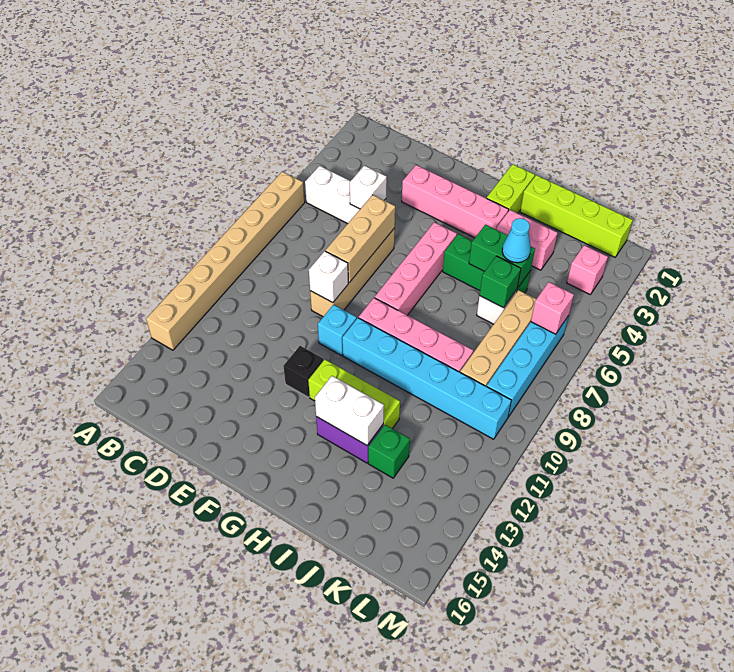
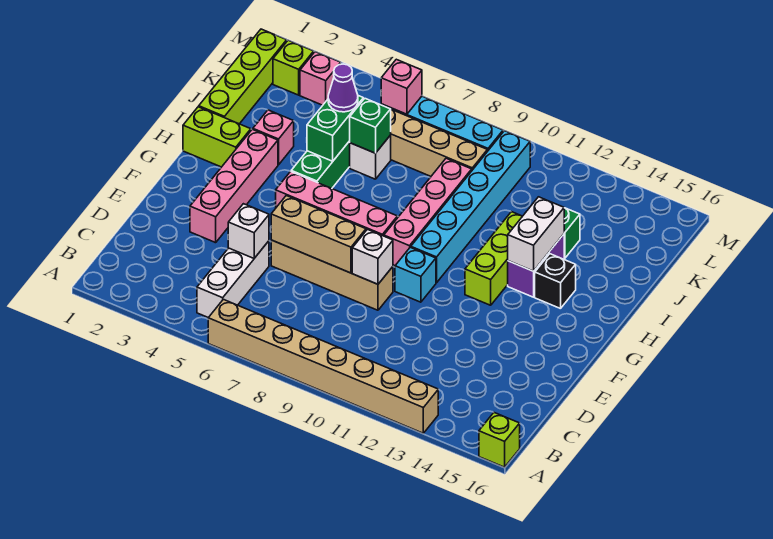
none -> lime 1x1 brick [479,413,520,467]
black 1x1 brick [283,346,324,397] -> black 1x1 brick moved to [535,254,576,309]
pink 1x2 brick [497,210,557,270] -> pink 1x1 brick [253,110,294,165]
cyan 1x1 cone [502,218,531,263] -> purple 1x1 cone [328,64,358,112]
none -> lime 1x1 brick [273,40,314,95]

